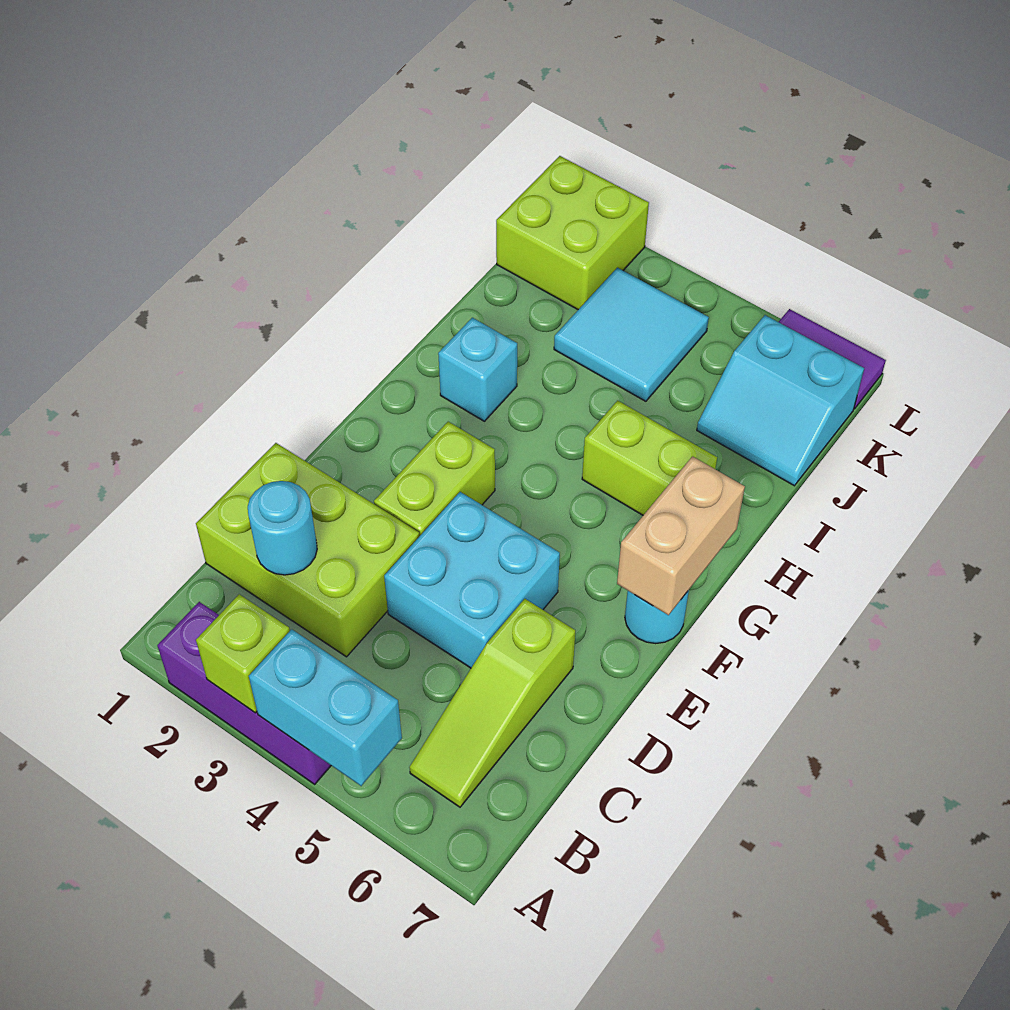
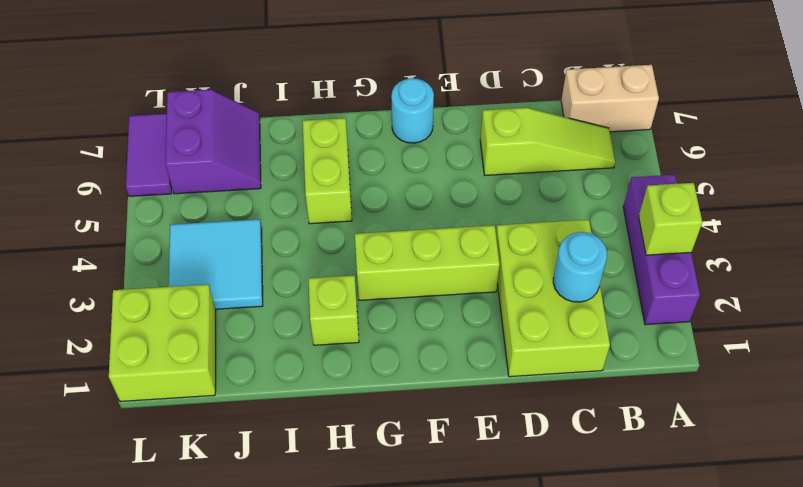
cyan 1x2 brick [249,629,402,786] -> none
cyan 2x2 brick [384,492,560,668] -> none
lime 1x2 brick [374,422,495,535] -> lime 1x3 brick [355,225,500,300]
tan 1x2 brick [617,456,745,615] -> tan 1x2 brick moved to [561,65,659,132]
cyan 1x1 brick [438,318,517,421] -> lime 1x1 brick [309,275,359,345]
cyan 2x2 slope [697,315,864,486] -> purple 2x2 slope [165,90,261,194]

